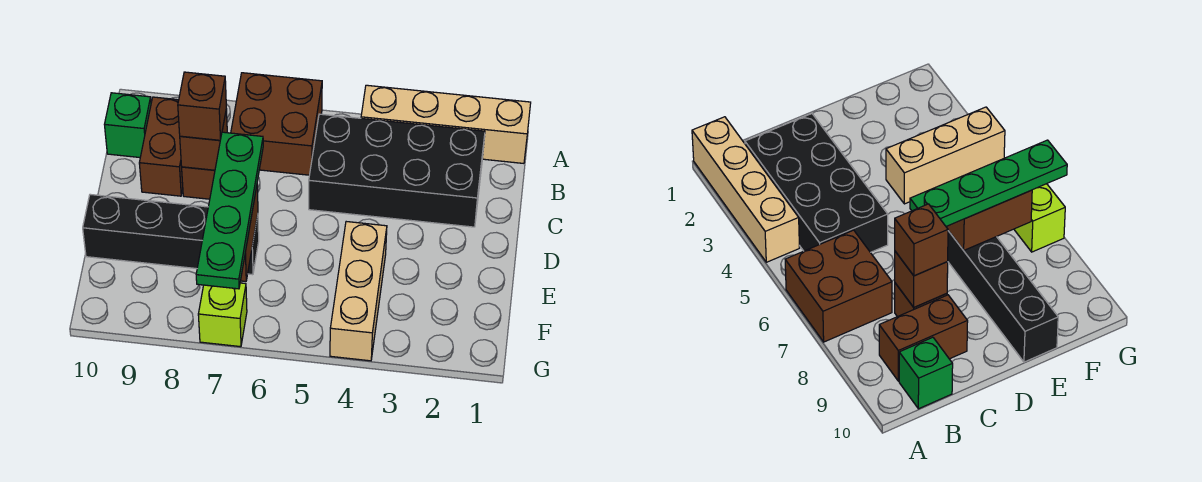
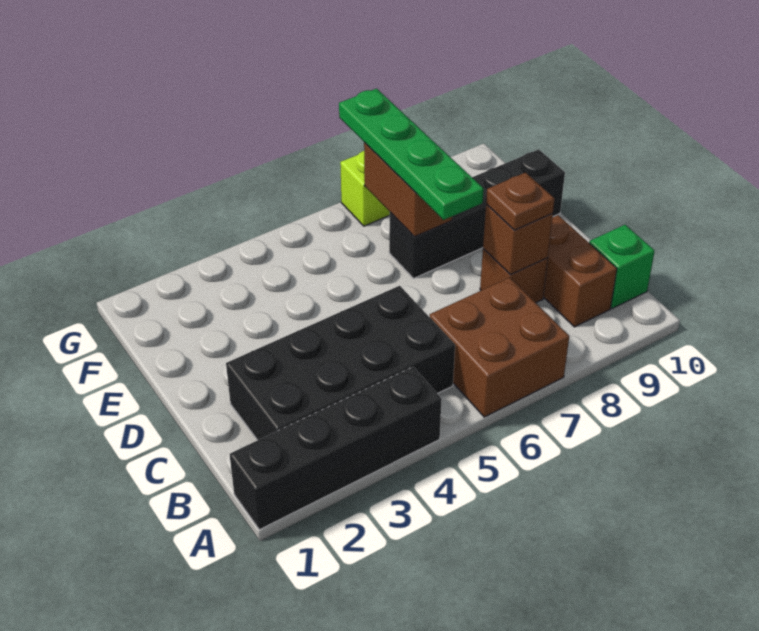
tan 1x4 brick [361,85,531,163] -> black 1x4 brick [230,367,442,530]
brown 1x1 brick [178,72,226,140] -> brown 1x1 plate [486,173,554,230]
tan 1x3 brick [330,222,387,361] -> none

